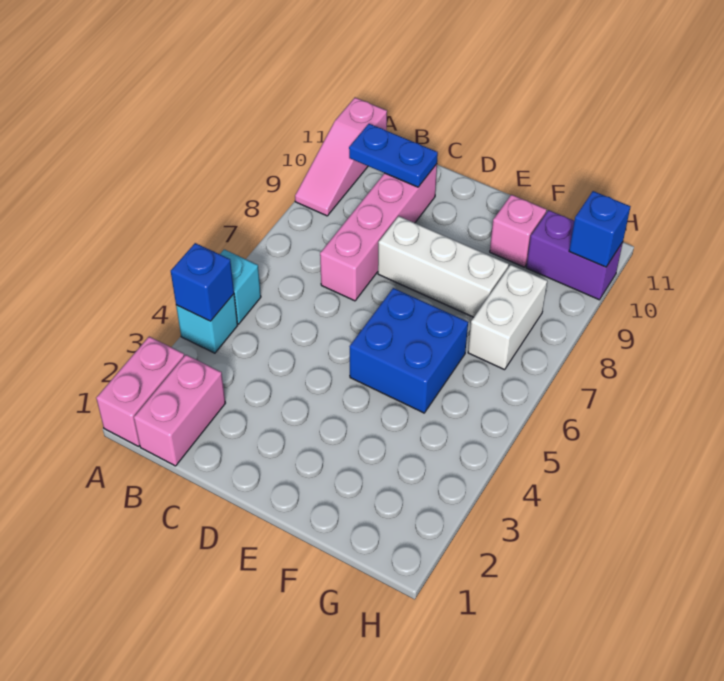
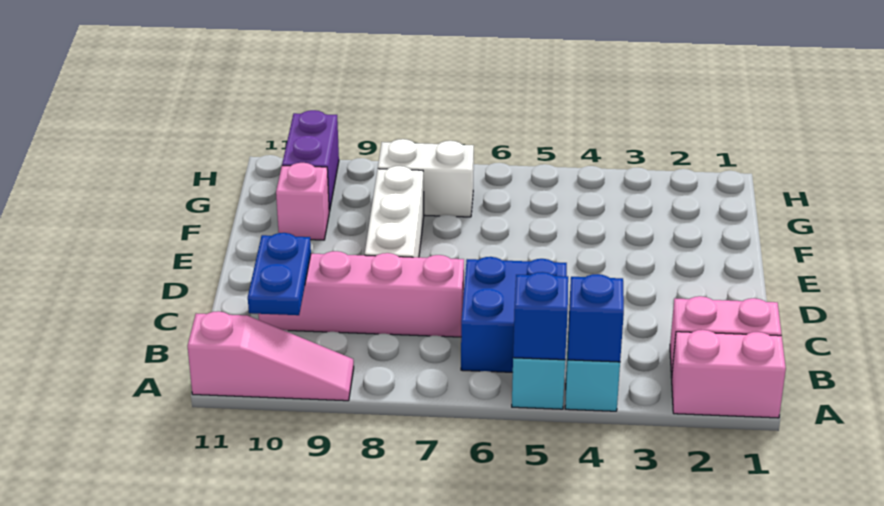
blue 2x2 brick [349,288,468,413] -> blue 2x2 brick moved to [461,257,567,372]
blue 1x1 brick [569,191,631,267] -> blue 1x1 brick moved to [513,272,568,360]

